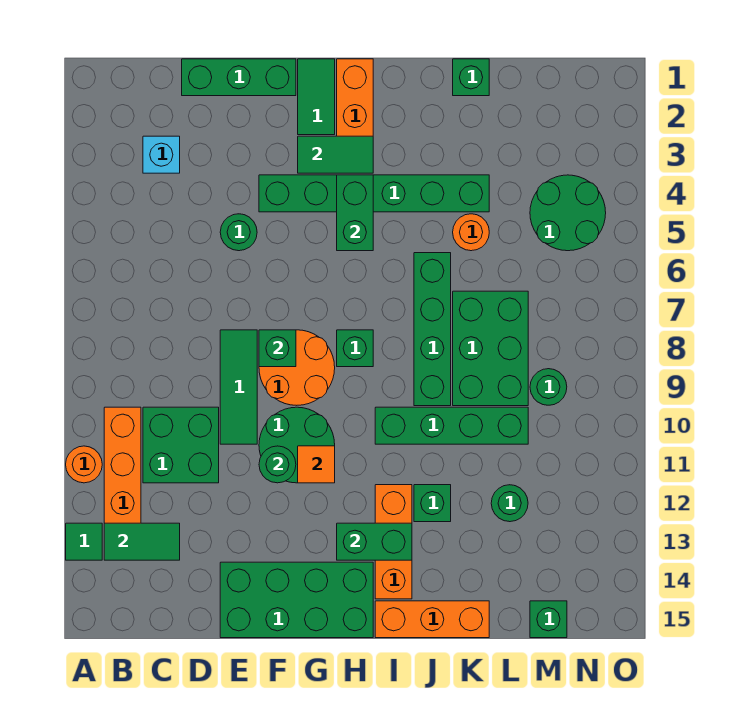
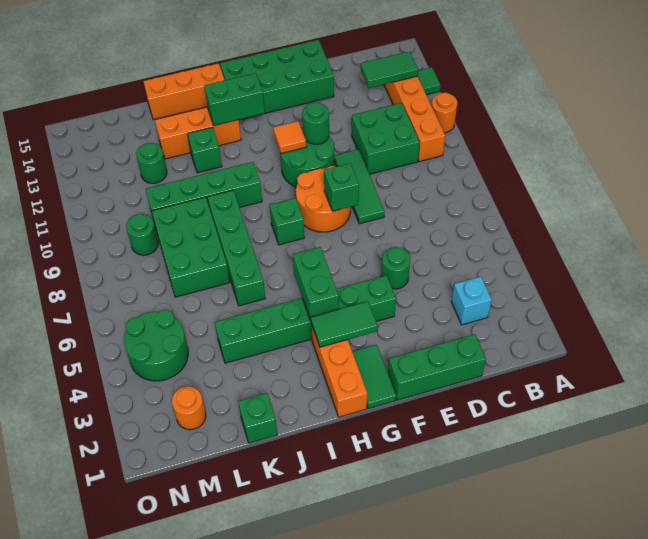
orange 1x3 brick [375,485,412,599] -> orange 1x3 brick turned to [155,107,241,159]
orange 1x1 round brick [453,214,489,251] -> orange 1x1 round brick moved to [172,386,206,430]
green 1x1 brick [530,601,567,638] -> none

